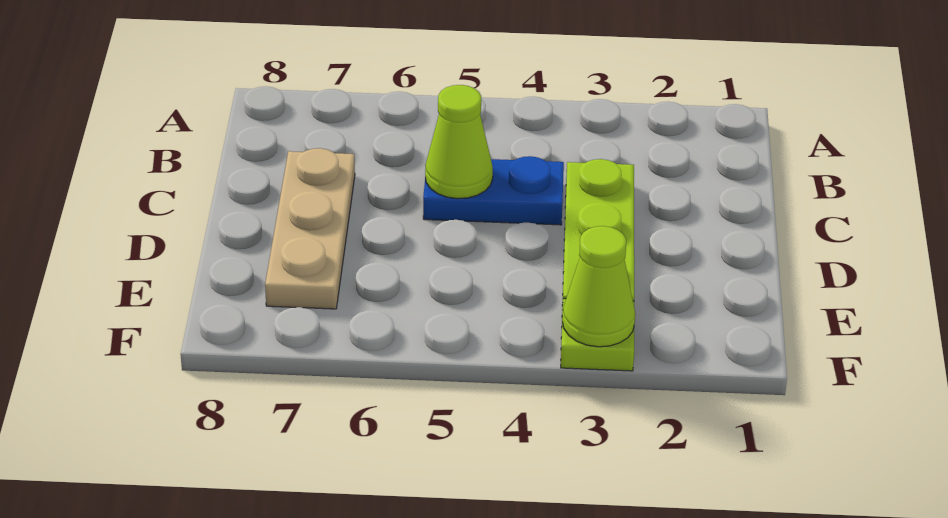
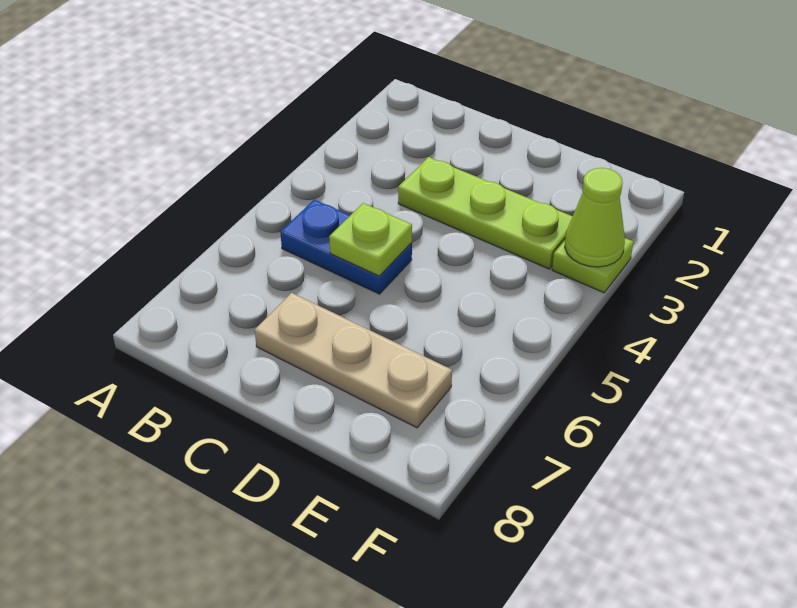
blue 1x2 plate [423,156,564,225] -> blue 1x2 plate turned to [280,199,412,294]
lime 1x1 cone [425,85,493,199] -> lime 1x1 plate [329,203,412,276]

